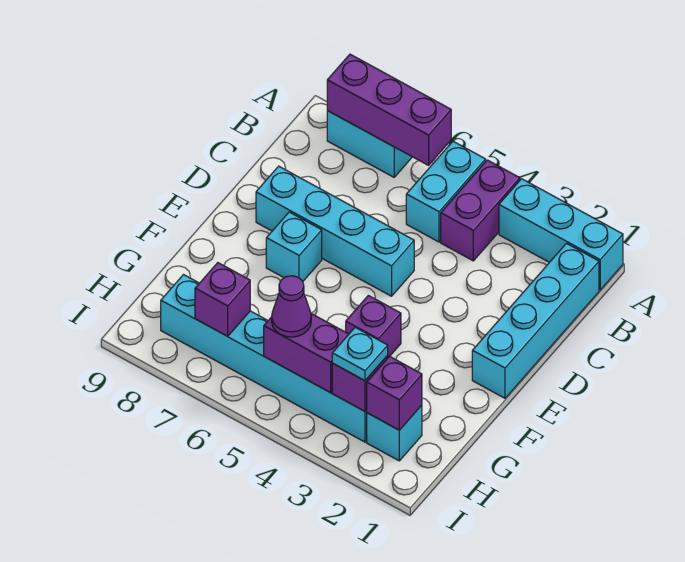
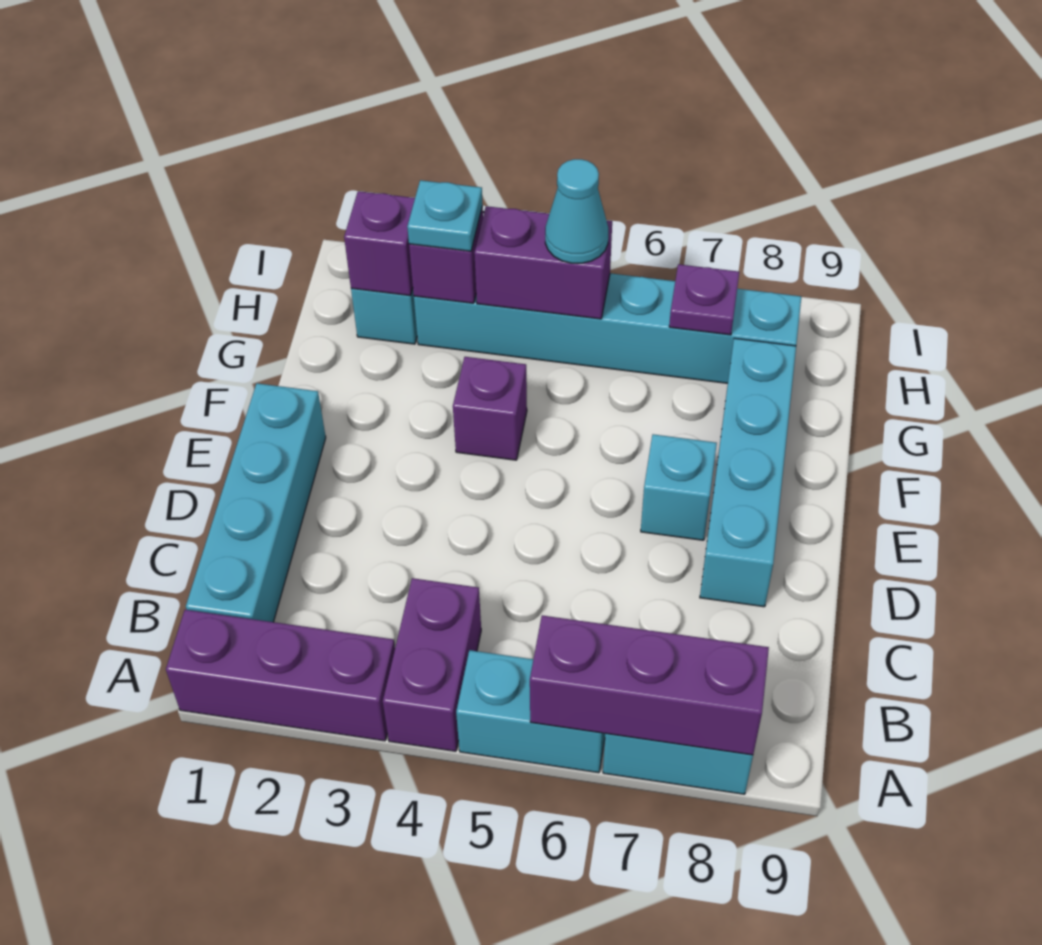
cyan 1x3 brick [499,179,623,290] -> purple 1x3 brick [166,610,395,741]
cyan 1x2 brick [406,141,486,242] -> cyan 1x2 brick turned to [456,650,605,773]
cyan 1x4 brick [256,166,414,296] -> cyan 1x4 brick turned to [700,338,796,607]
purple 1x1 cone [272,276,311,337] -> cyan 1x1 cone [545,159,608,263]
purple 1x1 brick [195,263,250,336] -> purple 1x1 plate [669,264,739,335]

